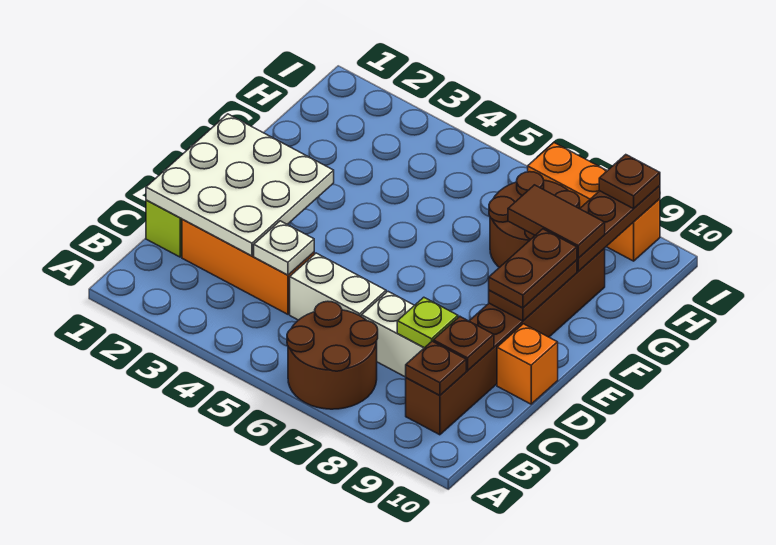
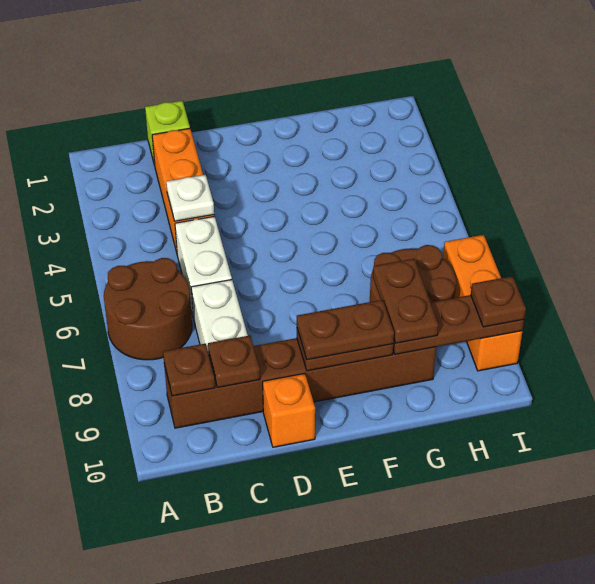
white 3x3 plate [146,114,334,256] -> none
lime 1x1 plate [397,297,458,348] -> none
brown 1x2 tile [508,185,605,258] -> brown 1x2 plate [373,259,438,343]

